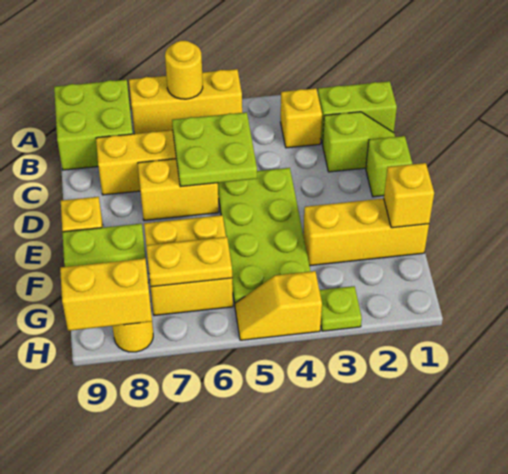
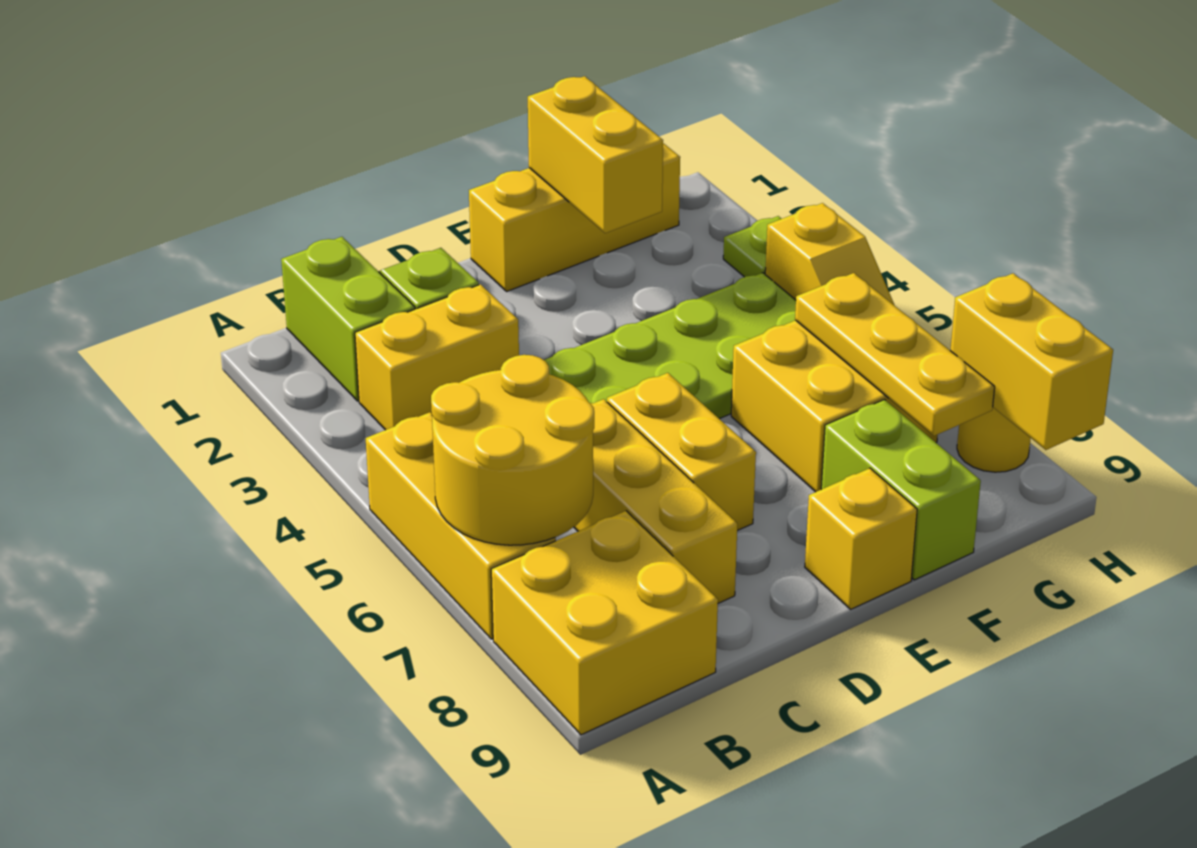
yellow 1x1 round brick [165,40,203,99] -> yellow 2x2 round brick [431,355,594,545]
lime 2x2 brick [54,80,133,170] -> yellow 2x2 brick [491,511,718,735]
yellow 1x1 brick [281,88,322,148] -> yellow 1x2 brick [355,284,519,430]
lime 2x2 plate [172,112,257,187] -> none
lime 1x1 brick [366,136,412,197] -> none
yellow 1x3 brick [303,198,429,266] -> yellow 1x3 brick turned to [469,143,680,291]
yellow 1x1 brick [384,163,434,228] -> yellow 1x2 brick [528,76,663,233]
yellow 1x2 plate [146,237,232,287] -> yellow 1x3 plate [795,273,995,436]

